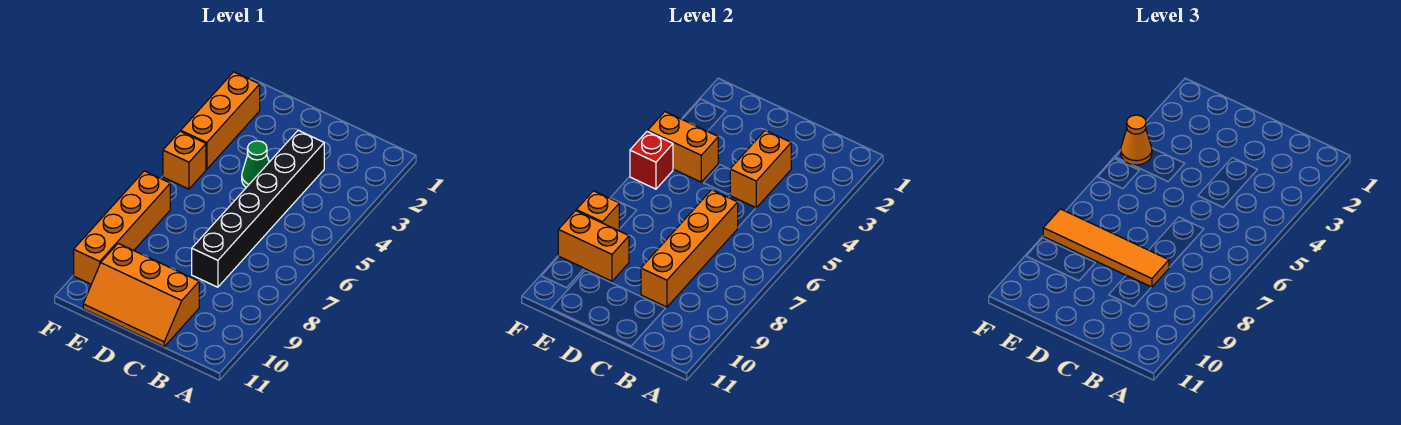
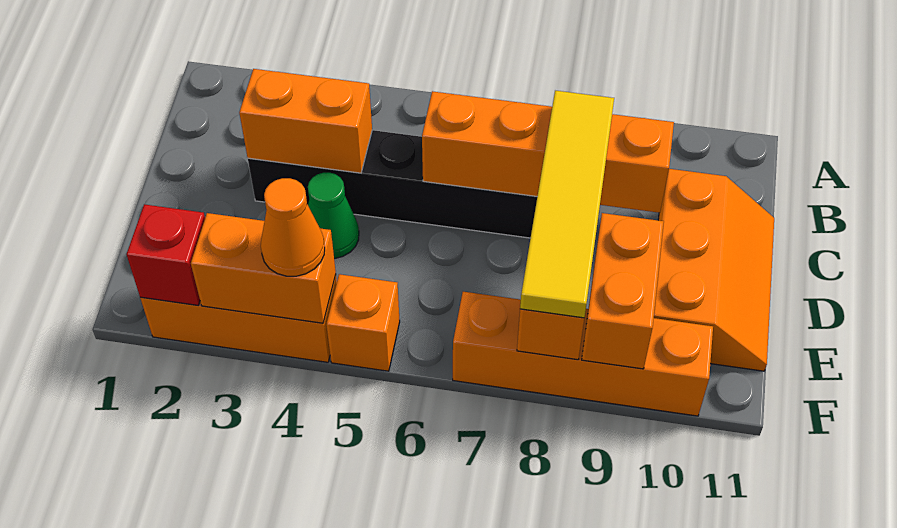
orange 1x4 tile [1043,209,1169,287] -> yellow 1x4 tile [520,91,614,318]
orange 1x2 brick [648,112,718,182] -> orange 1x2 brick turned to [191,213,336,323]
red 1x1 brick [630,131,673,189] -> red 1x1 brick moved to [127,204,205,305]

